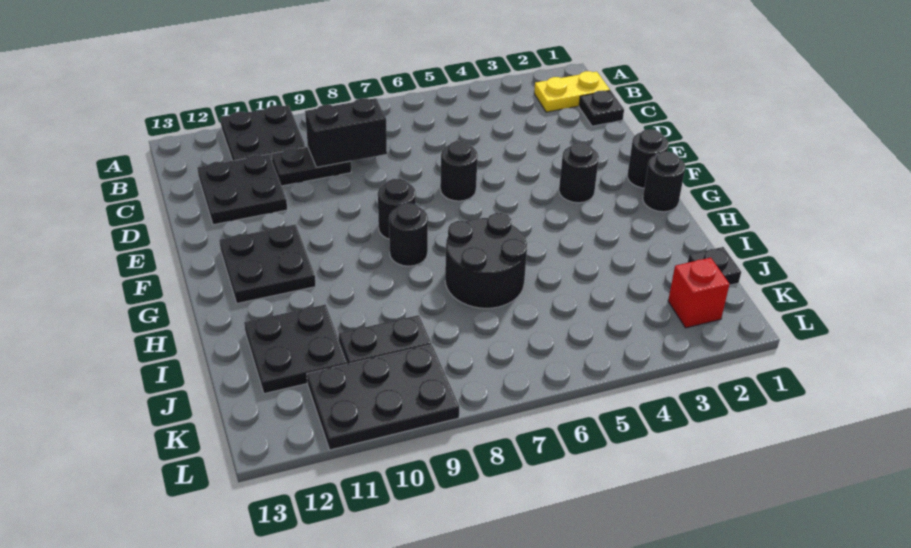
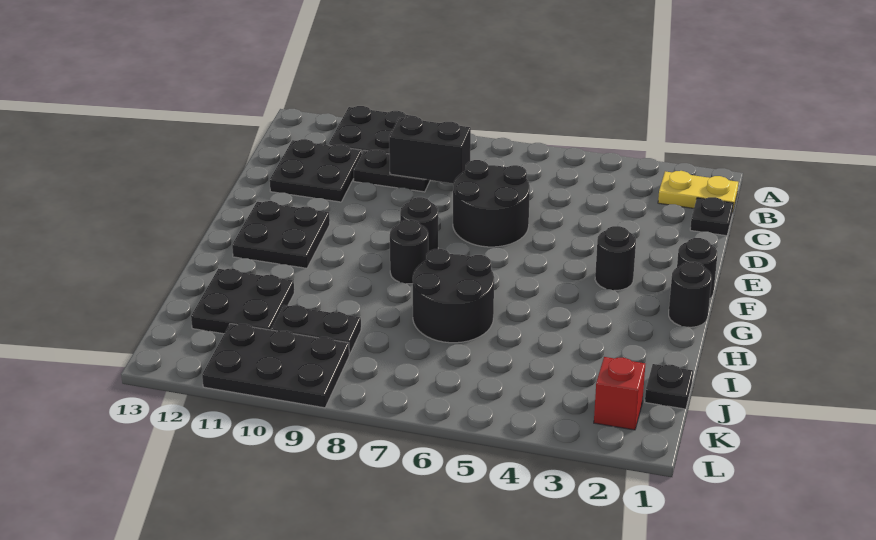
black 1x1 round brick [440,141,478,201] -> black 2x2 round brick [453,160,530,247]

